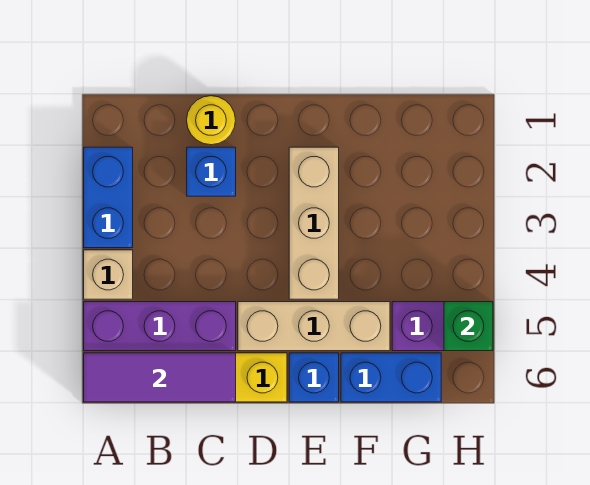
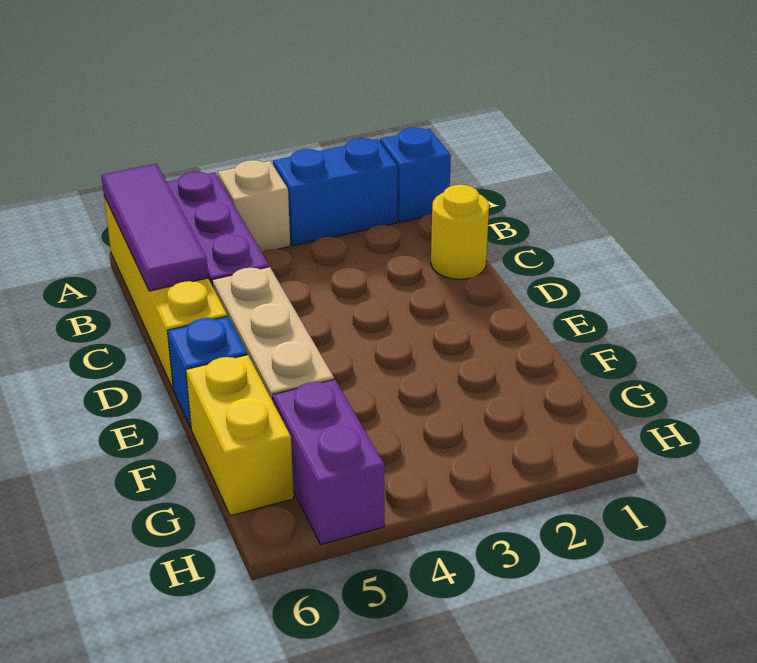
blue 1x1 brick [187,147,236,196] -> blue 1x1 brick moved to [380,127,451,222]
tan 1x3 brick [289,147,339,299] -> none
blue 1x2 brick [341,353,441,402] -> yellow 1x2 brick [186,355,294,516]
green 1x1 brick [444,302,493,351] -> none

